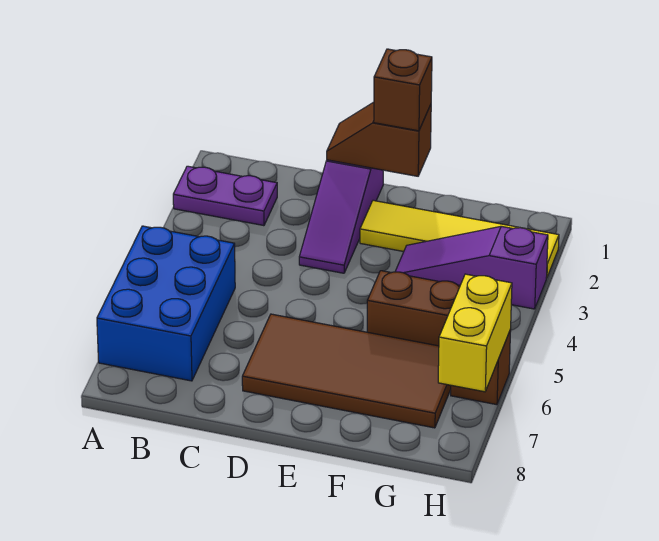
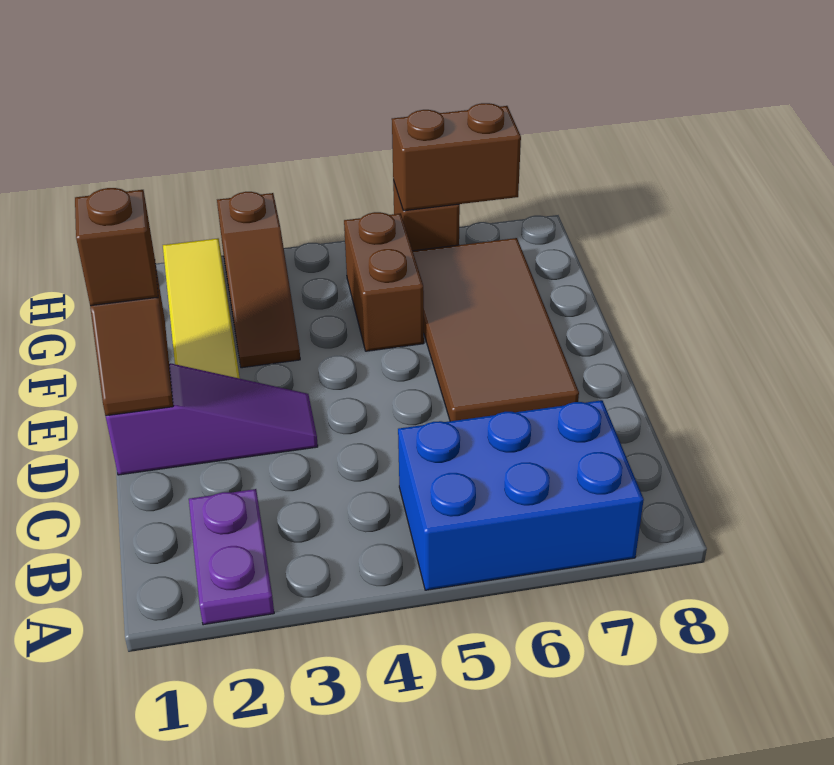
purple 1x3 slope [395,226,548,309] -> brown 1x3 slope [217,192,300,368]
yellow 1x2 brick [438,274,512,392] -> brown 1x2 brick [392,103,521,211]

